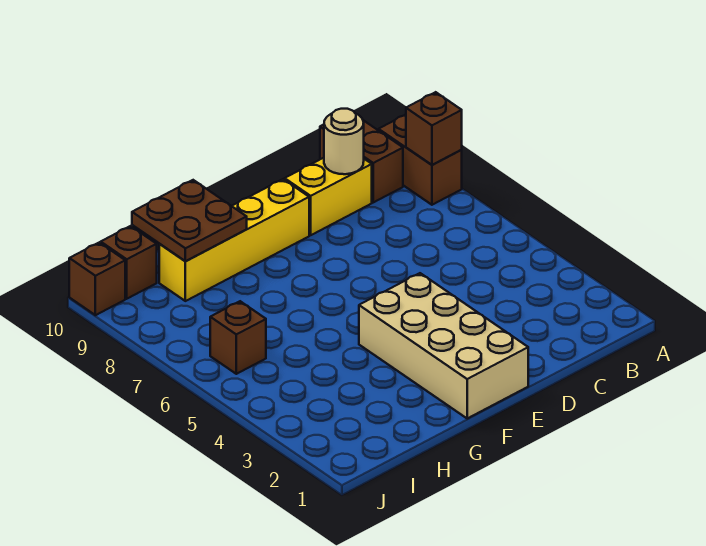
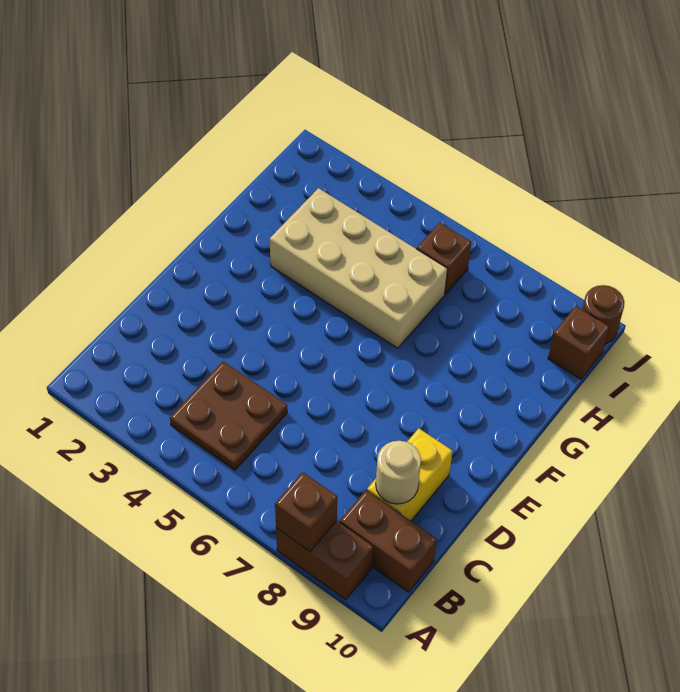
tan 2x4 brick [359,273,528,418] -> tan 2x4 brick moved to [269,188,448,348]
yellow 1x4 brick [159,179,309,301] -> none
brown 2x2 plate [132,180,247,261] -> brown 2x2 plate moved to [170,361,287,470]
brown 1x1 brick [69,243,125,315] -> brown 1x1 round brick [582,285,625,344]

